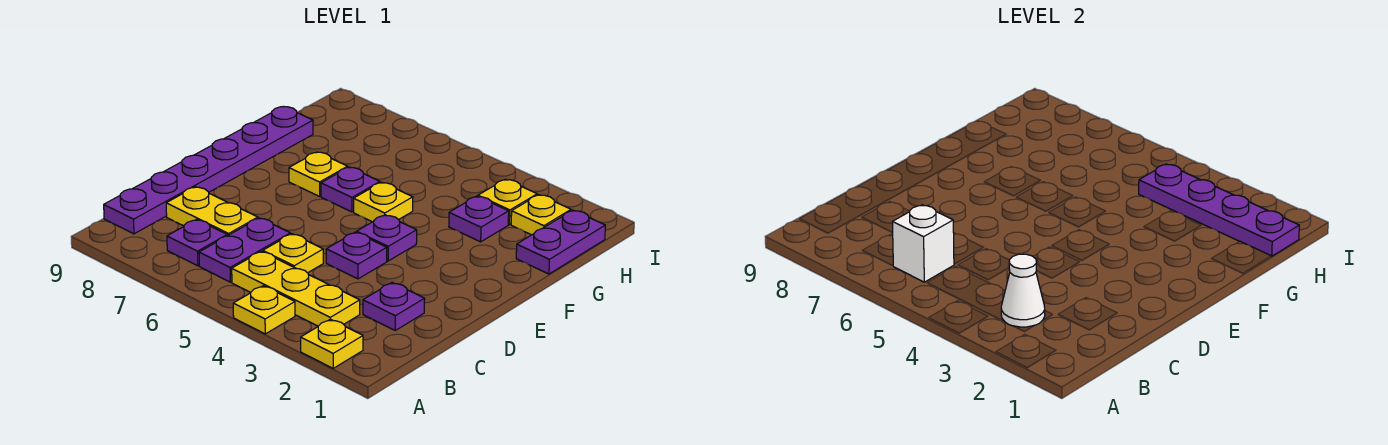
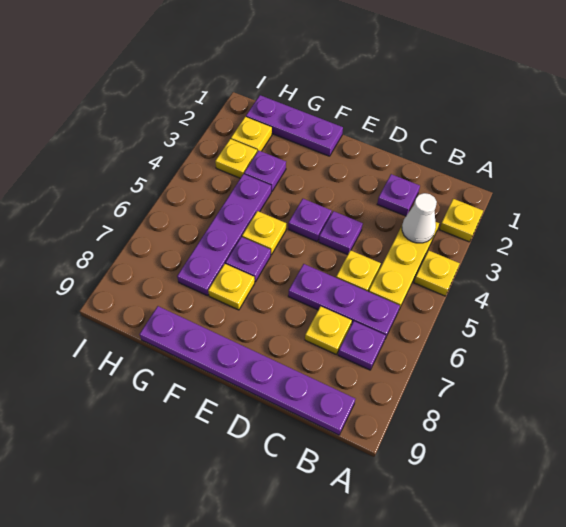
purple 1x2 plate [199,218,290,282] -> purple 1x3 plate [288,264,400,338]
white 1x1 brick [892,205,954,282] -> none
yellow 1x2 plate [166,187,258,236] -> yellow 1x1 plate [305,306,352,354]
purple 1x2 plate [516,210,605,274] -> purple 1x3 plate [246,95,343,156]
purple 1x4 plate [1139,164,1299,256] -> purple 1x4 plate moved to [177,174,271,296]

